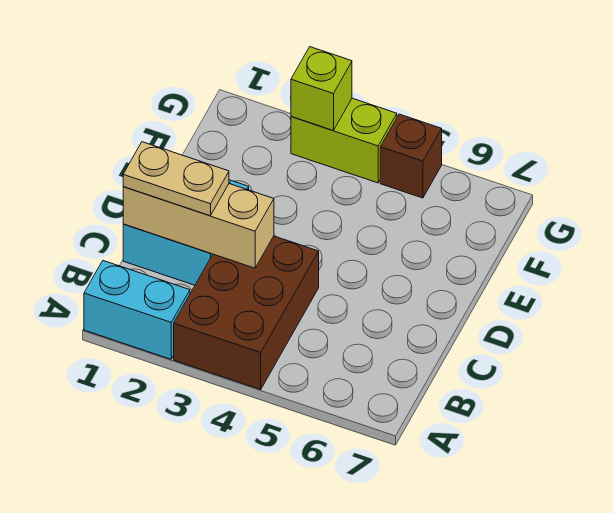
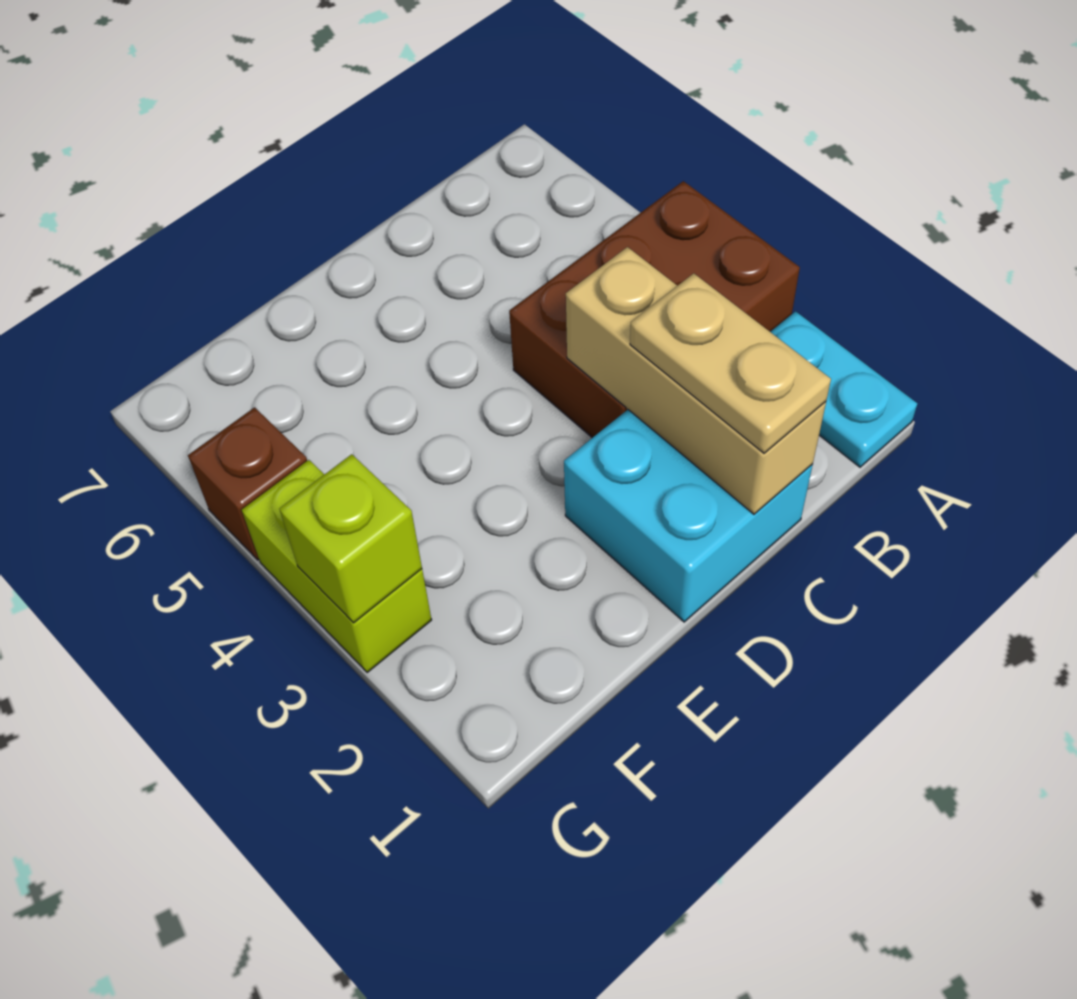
cyan 1x2 brick [84,261,190,359] -> cyan 1x2 plate [771,311,917,467]

